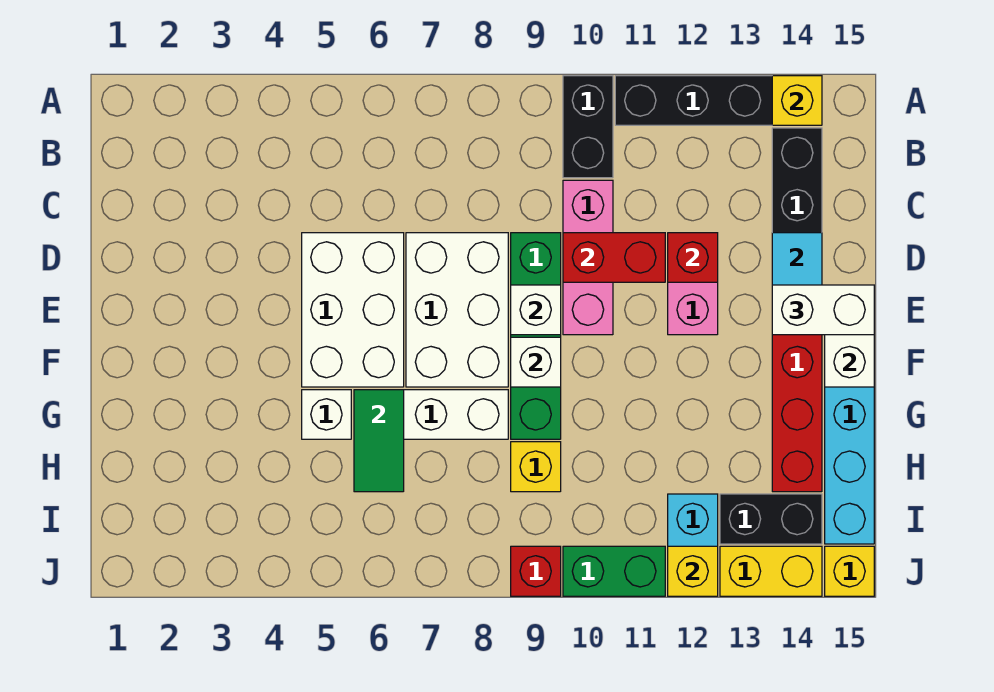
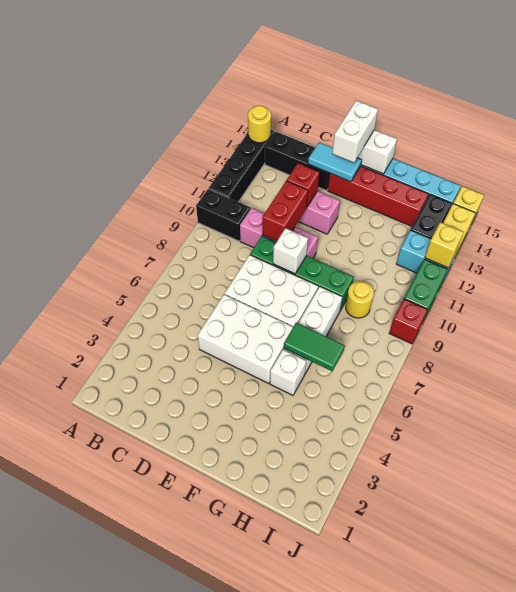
yellow 1x1 brick [772,76,822,125] -> yellow 1x1 round brick [248,106,271,143]
white 1x1 brick [511,337,561,387] -> none
yellow 1x1 brick [511,442,561,492] -> yellow 1x1 round brick [346,281,374,318]

